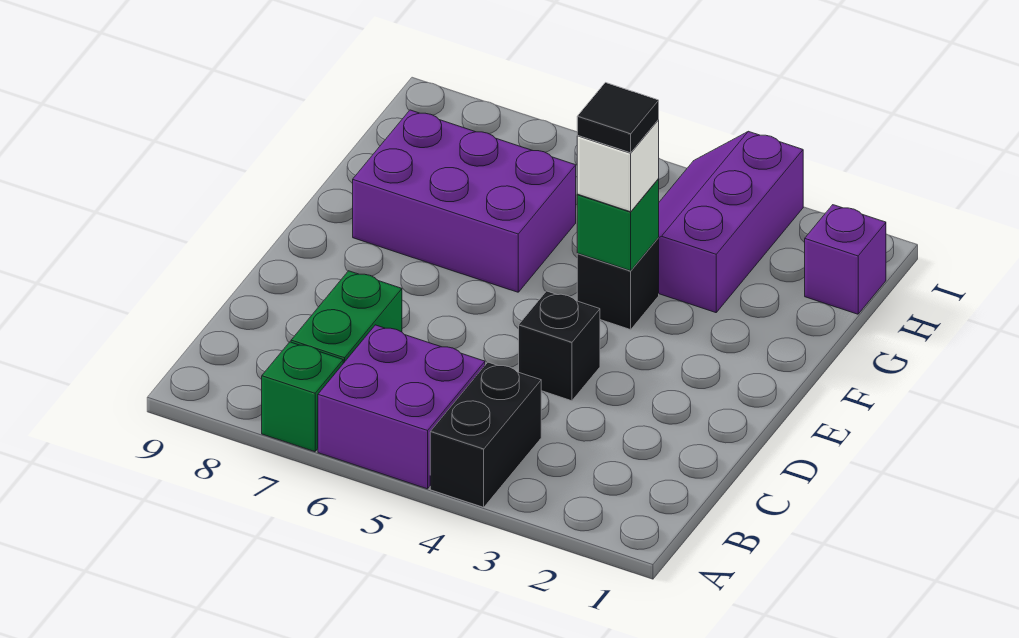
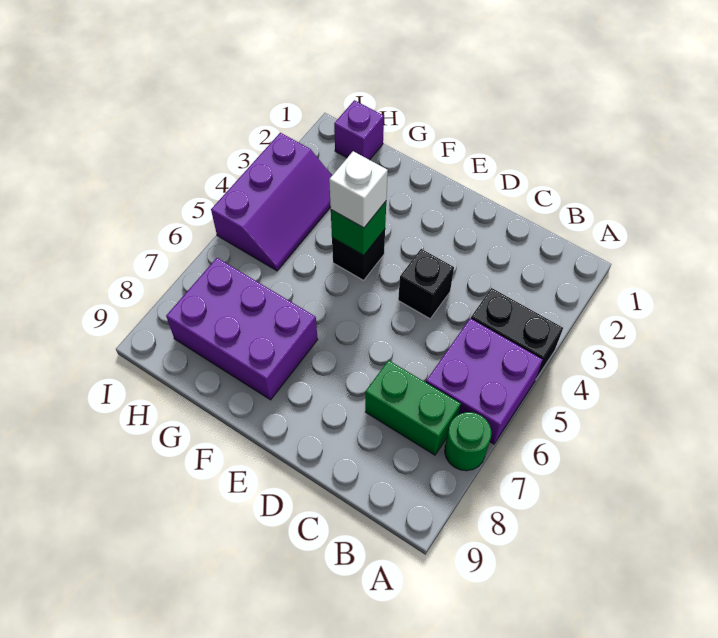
green 1x1 brick [262,342,343,452] -> green 1x1 round brick [445,412,491,471]
black 1x1 tile [577,83,659,153] -> none
purple 2x3 brick [353,110,576,292] -> purple 2x3 brick turned to [166,258,318,400]
purple 2x3 slope [659,131,803,313] -> purple 2x3 slope turned to [211,133,332,271]

